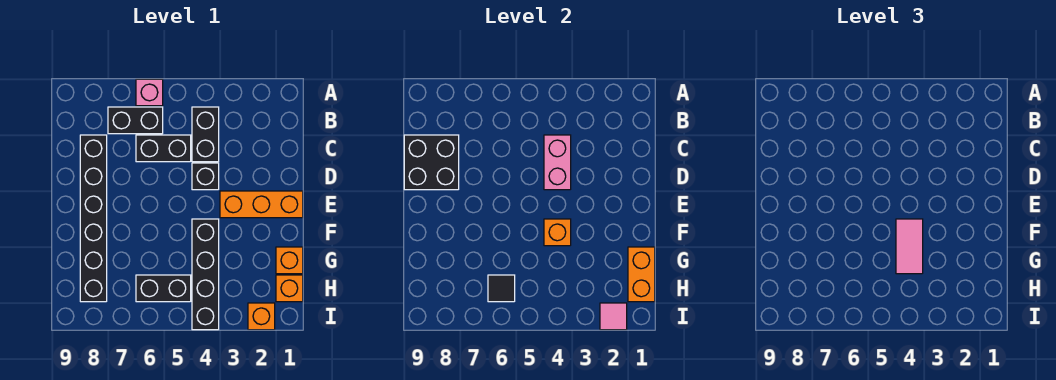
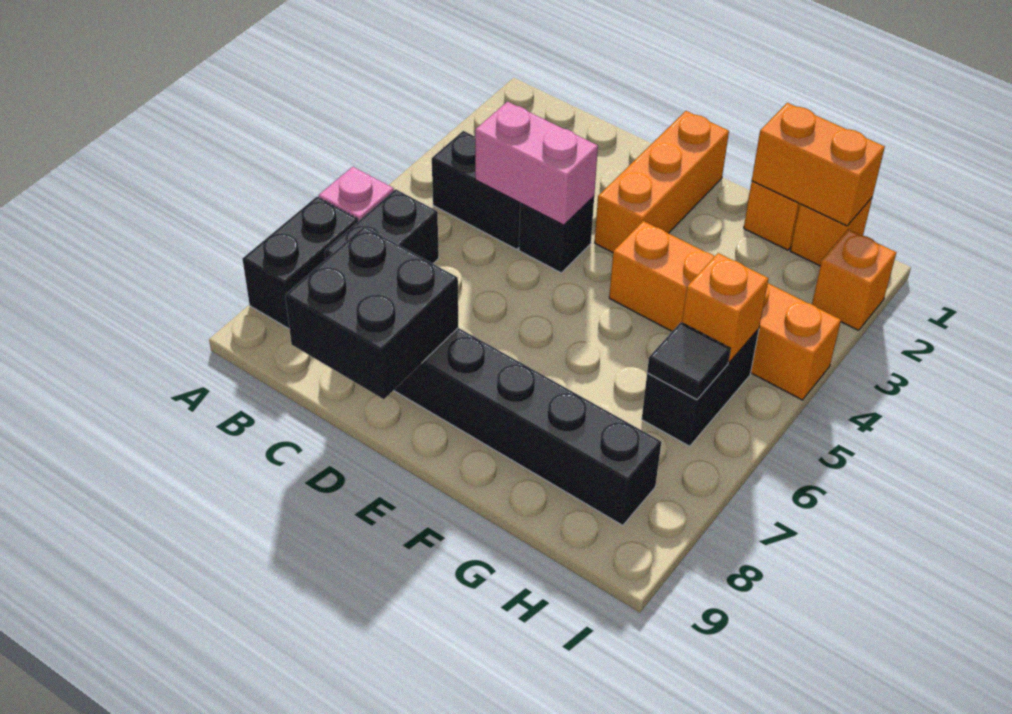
black 1x2 brick [136,135,191,162] -> black 1x2 brick moved to [243,197,358,329]
black 1x4 brick [192,219,219,330] -> orange 1x4 brick [609,221,841,400]
orange 1x1 brick [544,219,571,246] -> orange 1x1 brick moved to [682,253,769,362]
pink 1x2 tile [896,219,923,274] -> none
pink 1x1 tile [600,303,627,330] -> none

